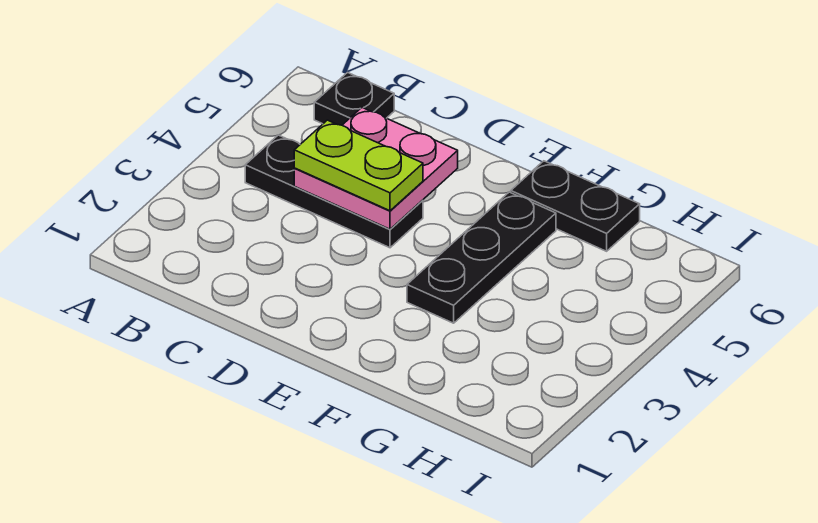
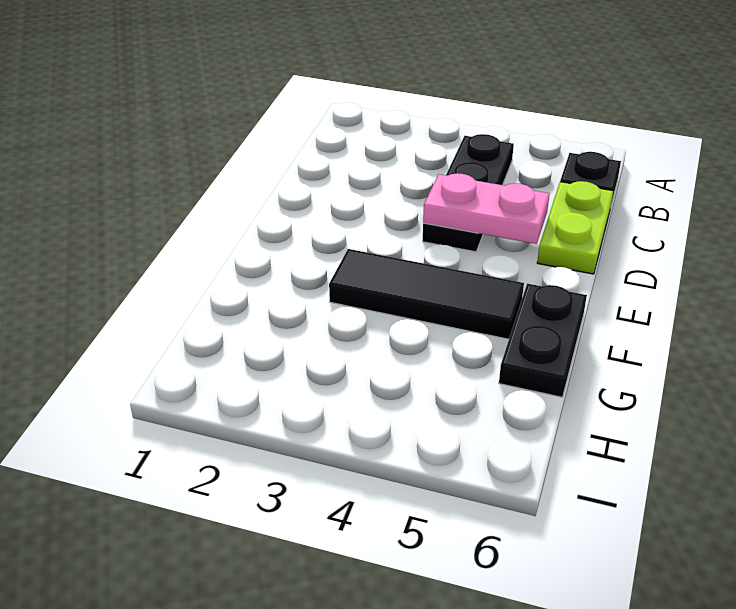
pink 2x2 plate [294,108,458,229] -> pink 1x2 plate [423,173,549,244]
lime 1x2 plate [294,120,423,211] -> lime 1x2 plate moved to [537,181,613,274]
black 1x3 plate [407,192,556,323] -> black 1x3 tile [329,249,524,339]

